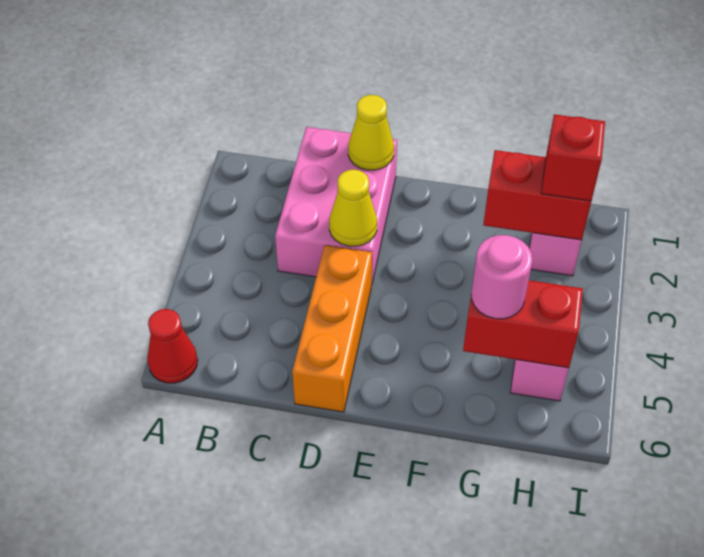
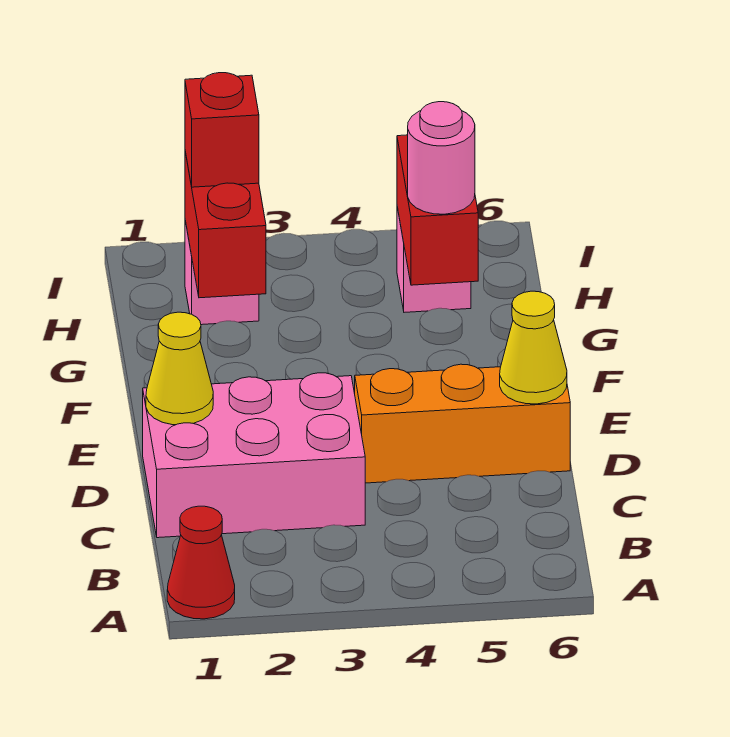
red 1x1 cone [147,309,198,383] -> red 1x1 cone moved to [167,506,235,619]
yellow 1x1 cone [329,169,377,246] -> yellow 1x1 cone moved to [500,291,567,404]

